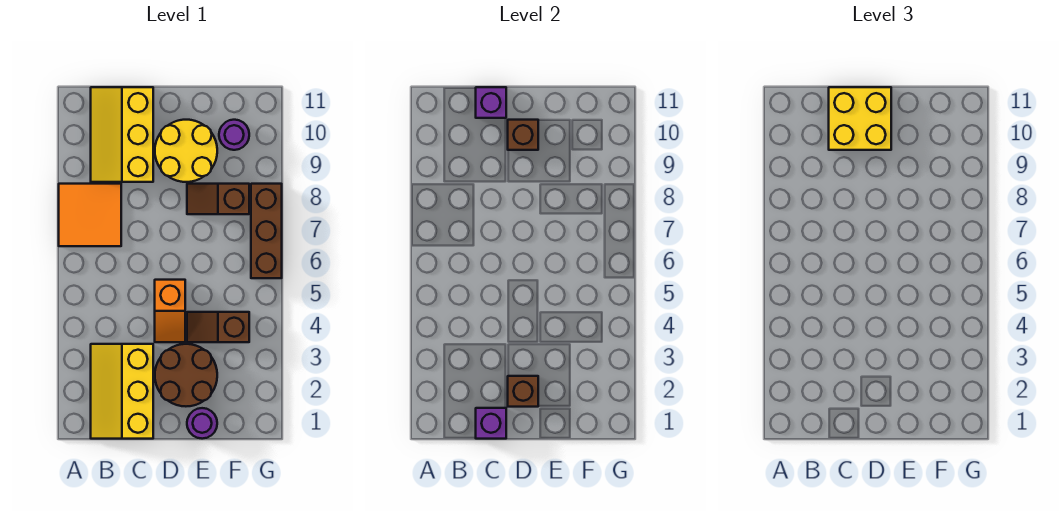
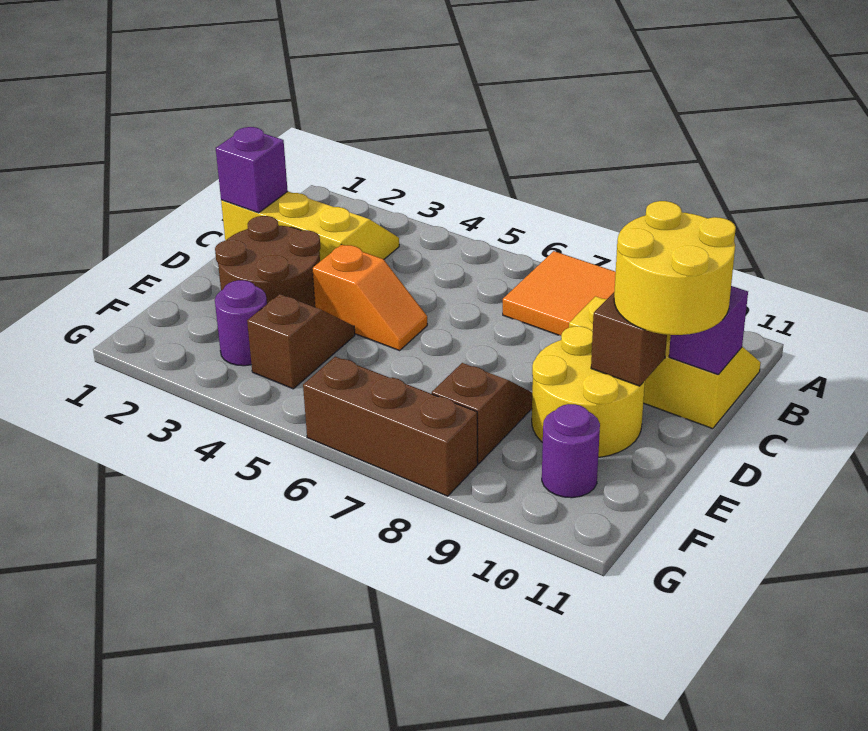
yellow 2x2 brick [829,87,891,150] -> yellow 2x2 round brick [614,201,736,335]
brown 1x1 brick [508,376,538,407] -> none
orange 1x2 slope [155,280,185,342] -> orange 1x2 slope turned to [312,244,427,351]
purple 1x1 round brick [187,408,217,439] -> purple 1x1 round brick moved to [215,280,267,366]

